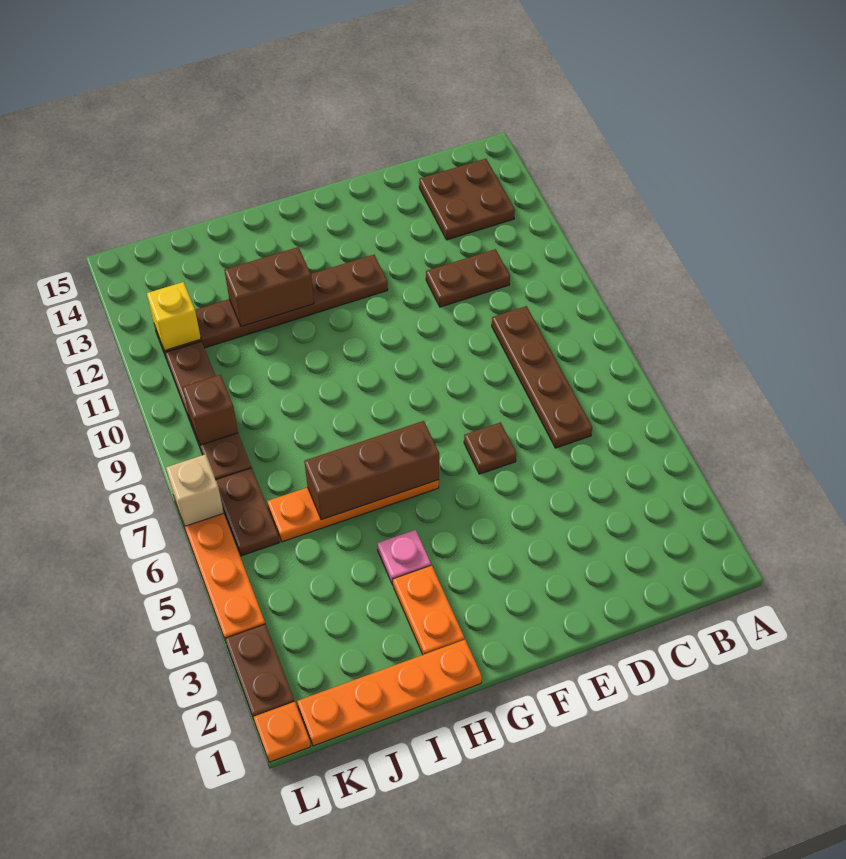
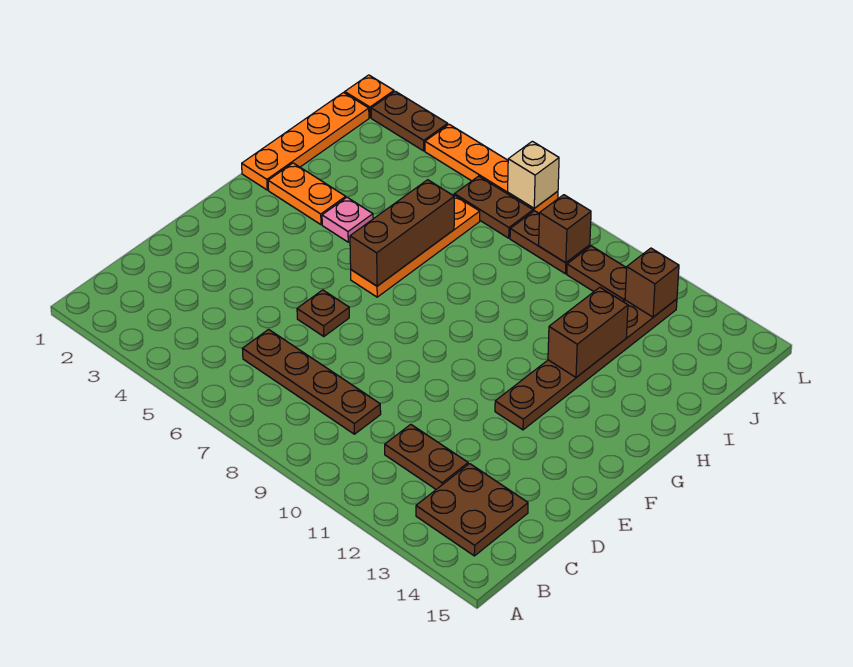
brown 1x2 plate [426,249,510,307] -> brown 1x2 plate turned to [385,424,468,489]
yellow 1x1 brick [147,282,201,351] -> brown 1x1 brick [625,248,679,317]

